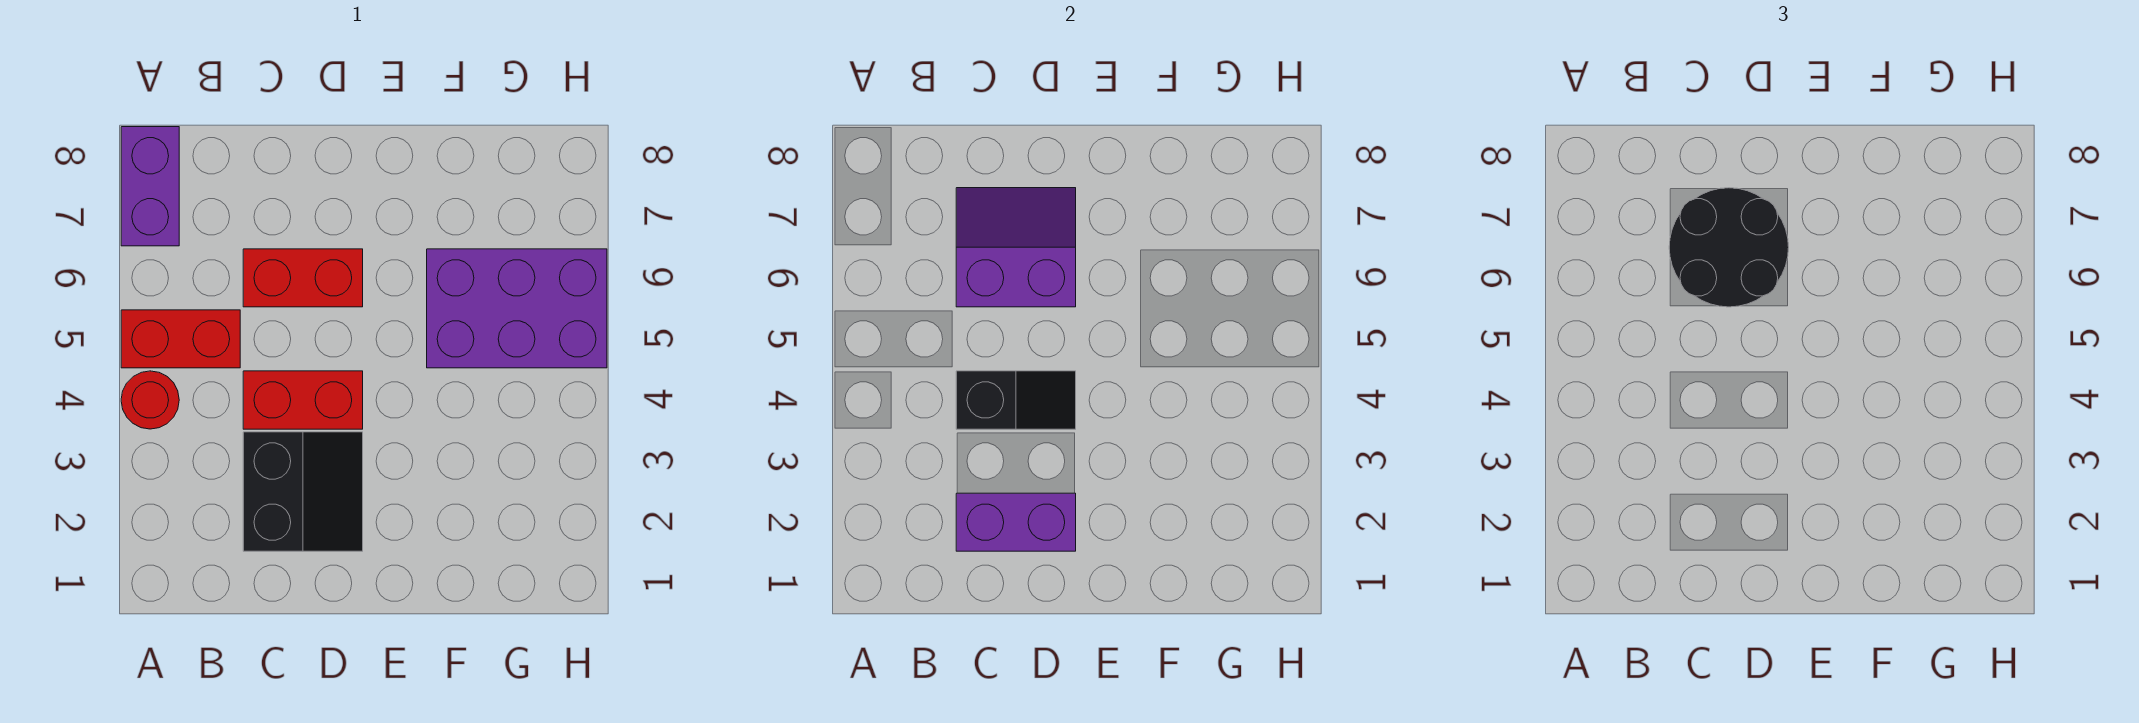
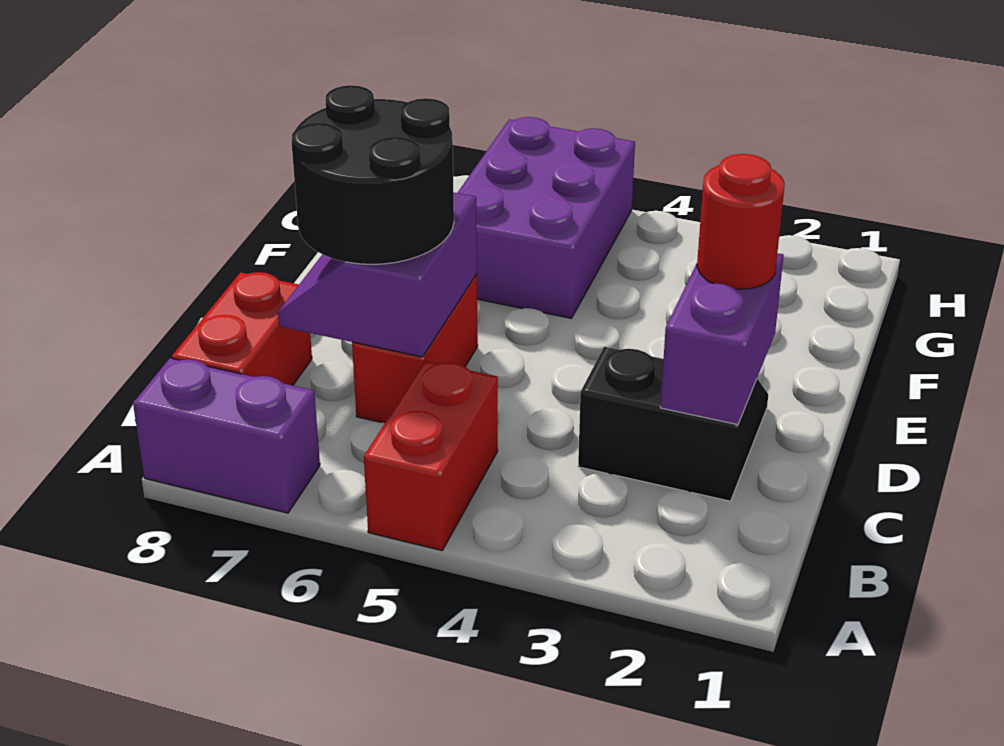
red 1x1 round brick [121,371,179,429] -> red 1x1 round brick moved to [697,154,785,289]
red 1x2 brick [243,371,363,429] -> red 1x2 brick moved to [172,272,312,385]
black 1x2 slope [956,371,1076,429] -> none

